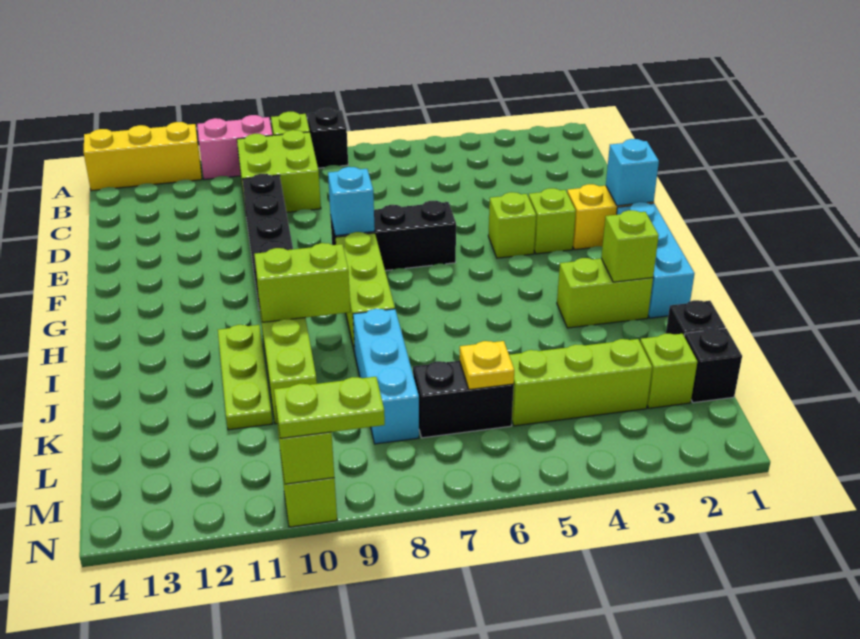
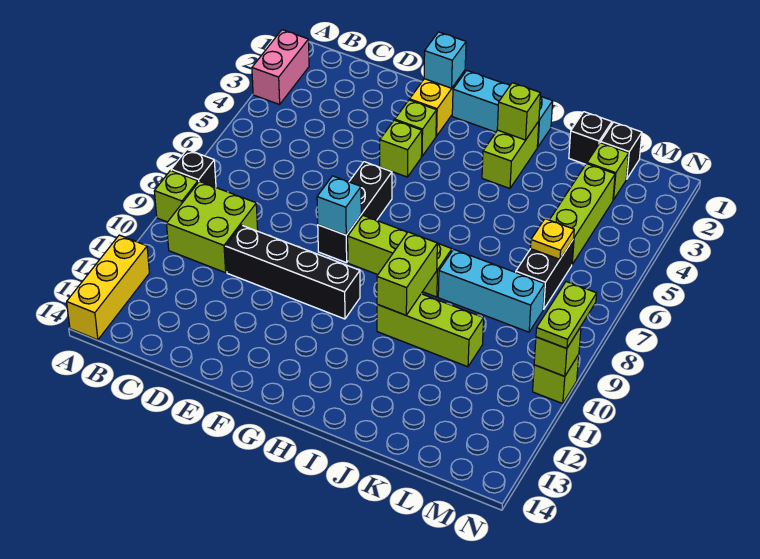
pink 1x2 brick [197,115,273,179] -> pink 1x2 brick moved to [252,30,309,104]
lime 1x3 plate [218,325,273,430] -> none

